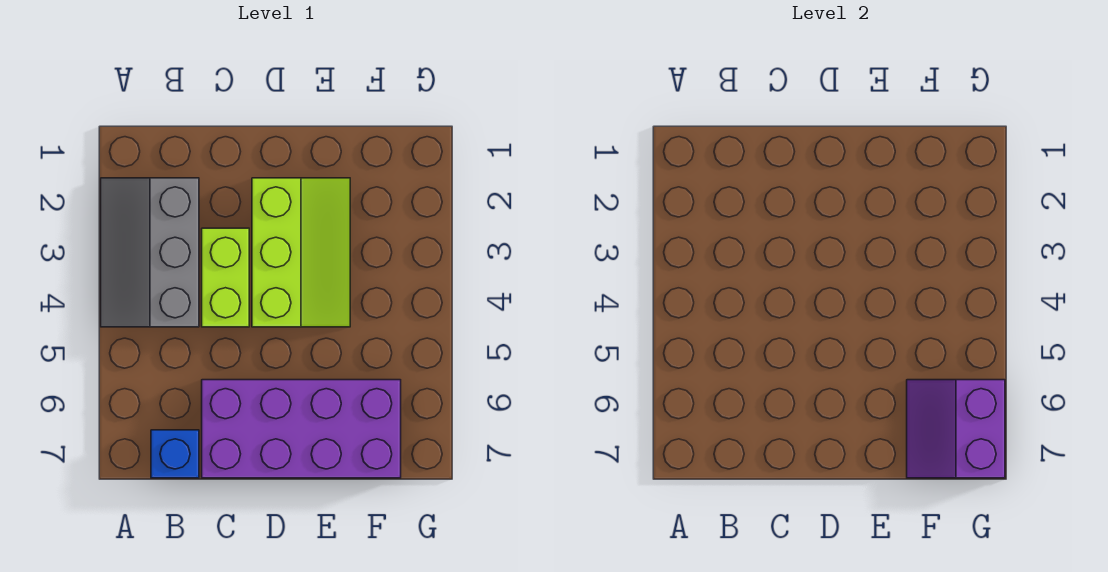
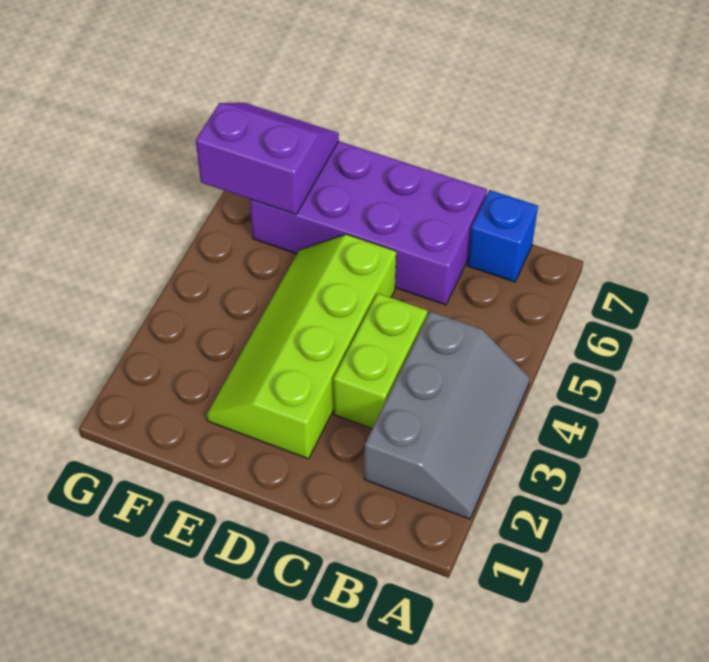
lime 2x3 slope [252,178,350,327] -> lime 2x4 slope [207,234,396,459]
purple 2x2 slope [907,380,1005,478] -> purple 2x2 slope turned to [196,103,339,214]

